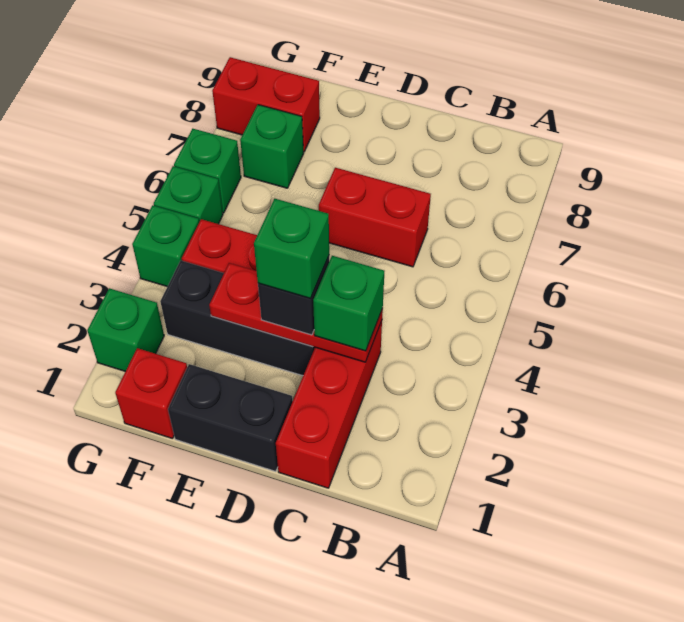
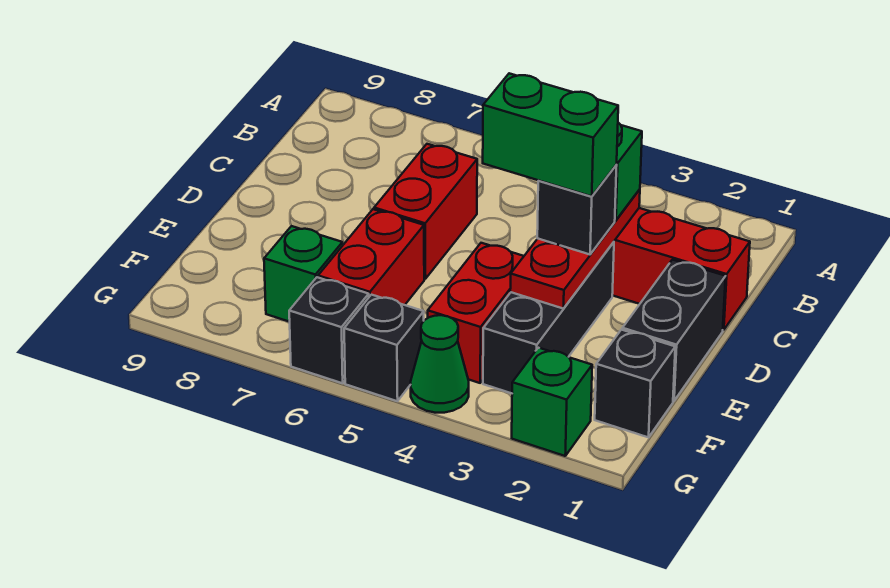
green 1x1 brick [254,199,329,299] -> green 1x2 brick [483,73,618,196]
red 1x1 brick [115,348,187,439] -> black 1x1 brick [595,330,675,437]
red 1x2 brick [212,57,320,152] -> red 1x2 brick moved to [318,209,424,305]
green 1x1 brick [132,205,199,287] -> green 1x1 cone [411,315,469,413]
green 1x1 brick [154,166,223,224] -> black 1x1 brick [344,295,424,401]
green 1x1 brick [174,129,241,213] -> black 1x1 brick [289,277,369,383]

